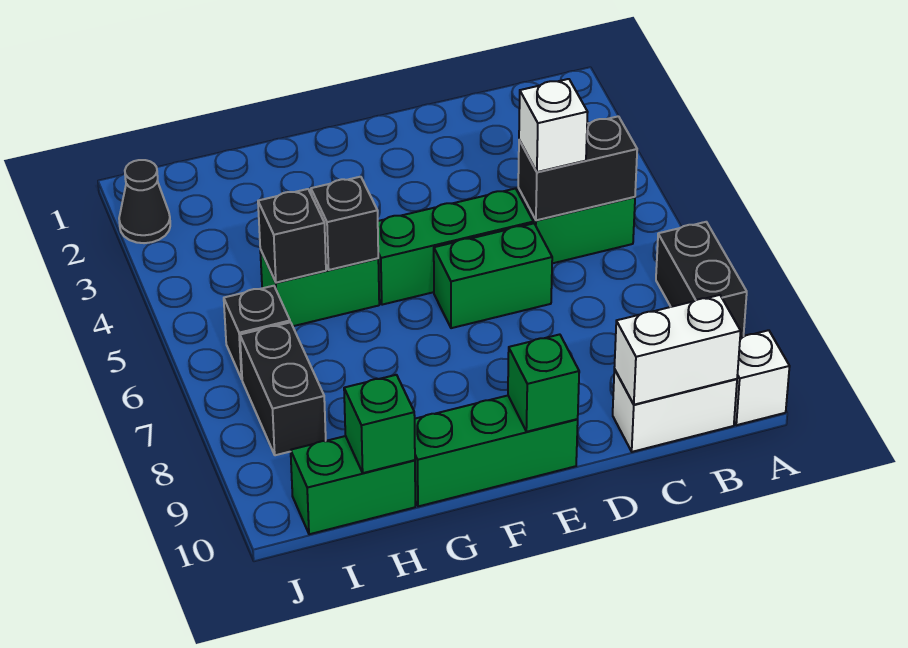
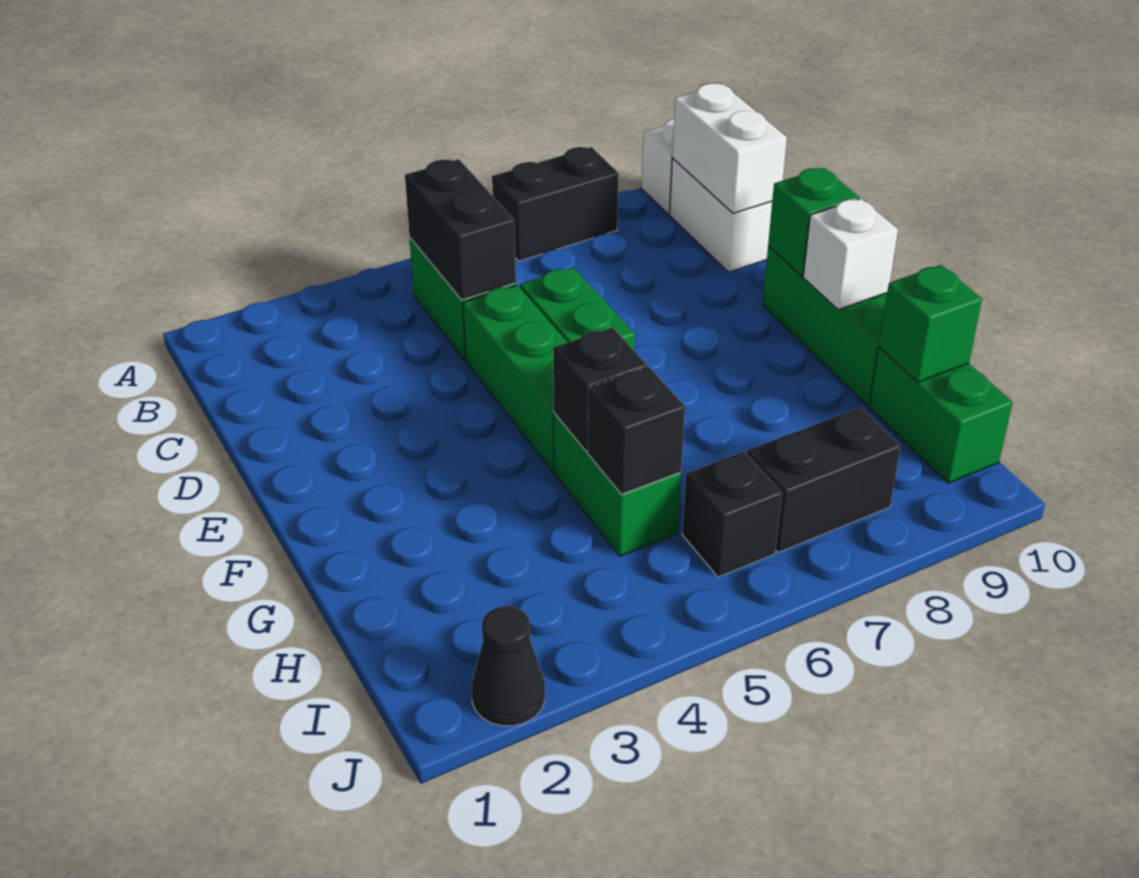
white 1x1 brick [519,79,588,172] -> white 1x1 brick moved to [803,199,898,310]

